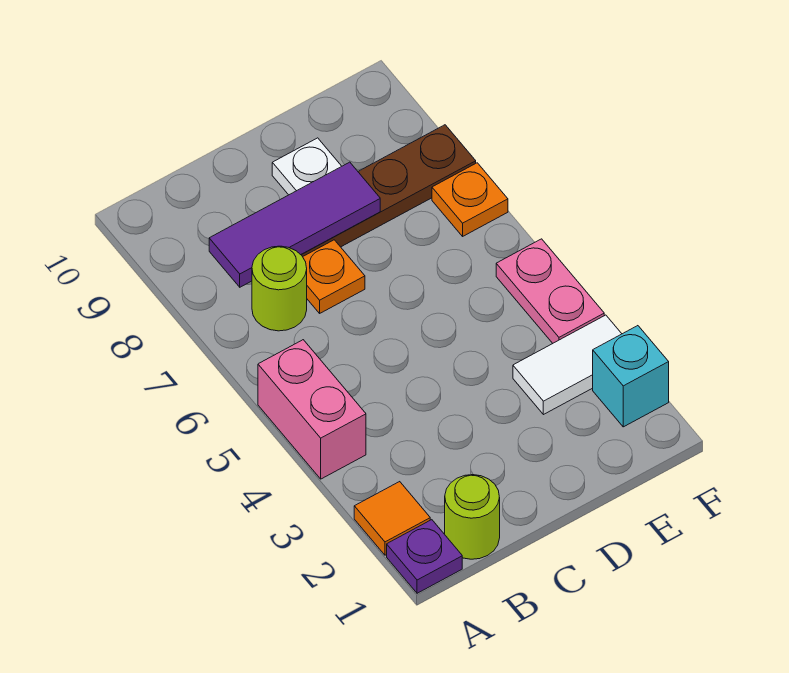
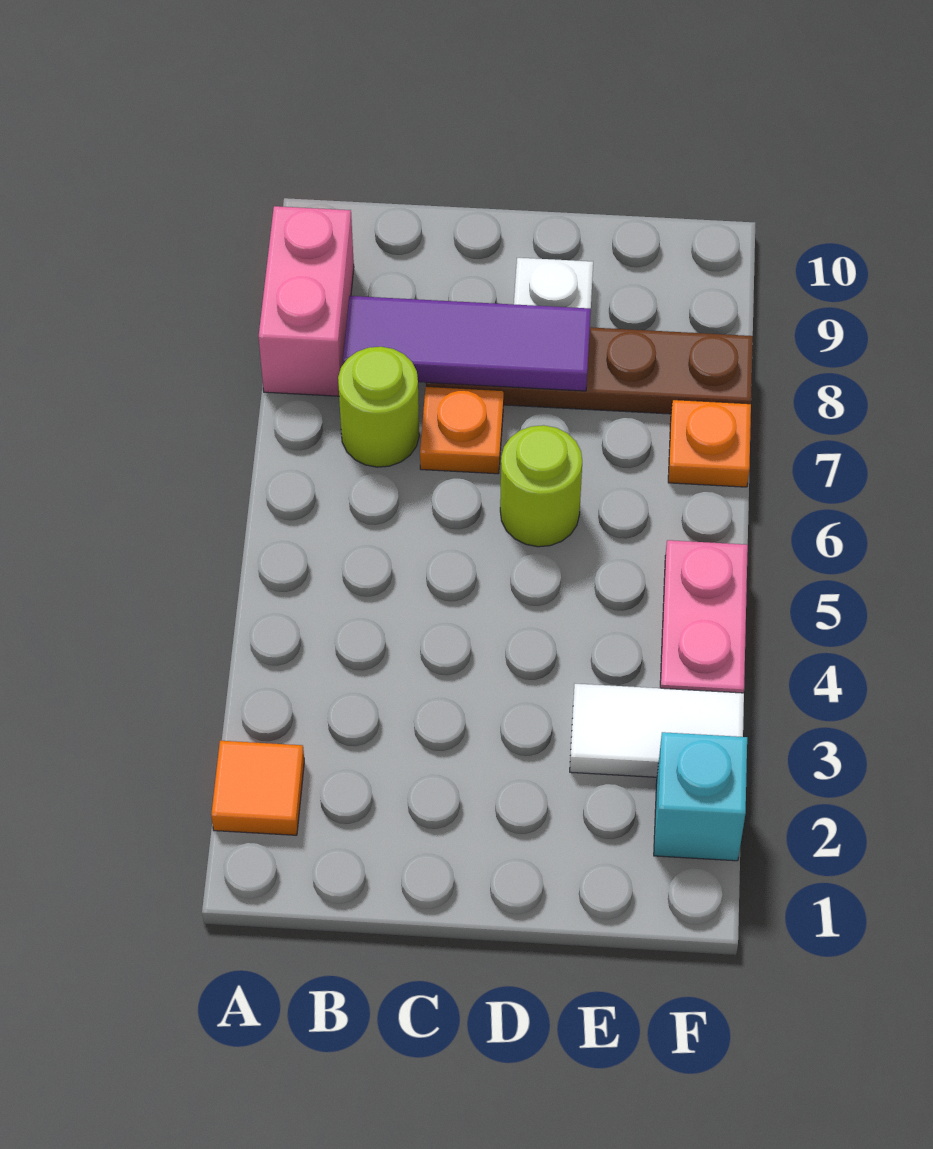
purple 1x1 plate [387,520,462,593] -> none
pink 1x2 brick [258,340,366,479] -> pink 1x2 brick moved to [259,206,354,396]
lime 1x1 round brick [445,475,500,559] -> lime 1x1 round brick moved to [500,425,582,547]

